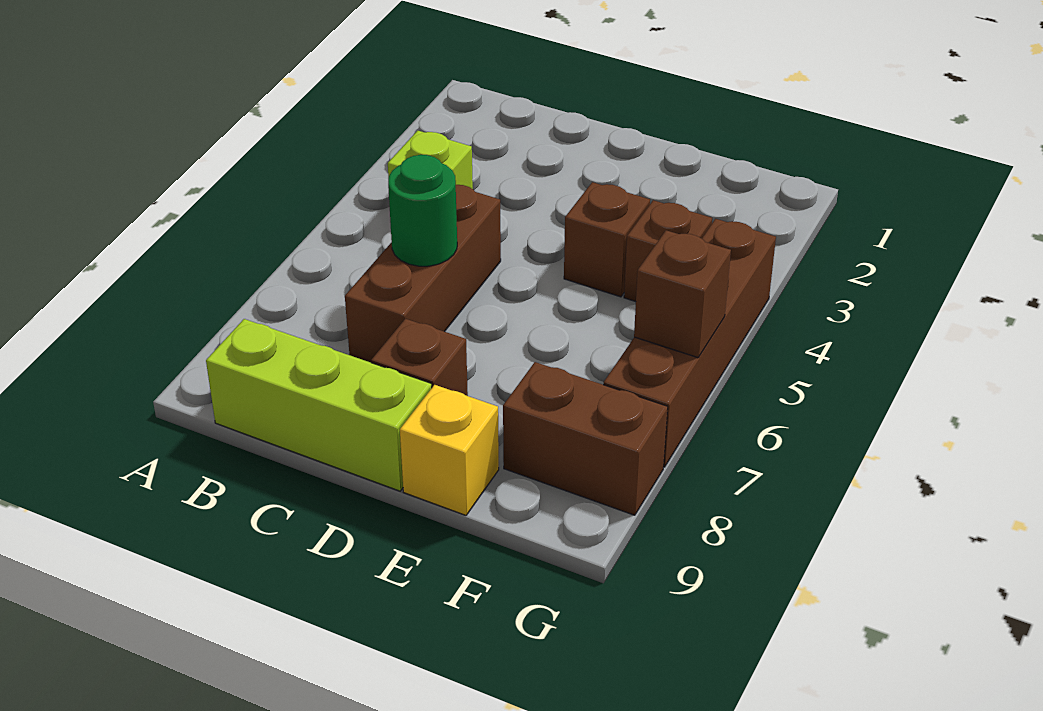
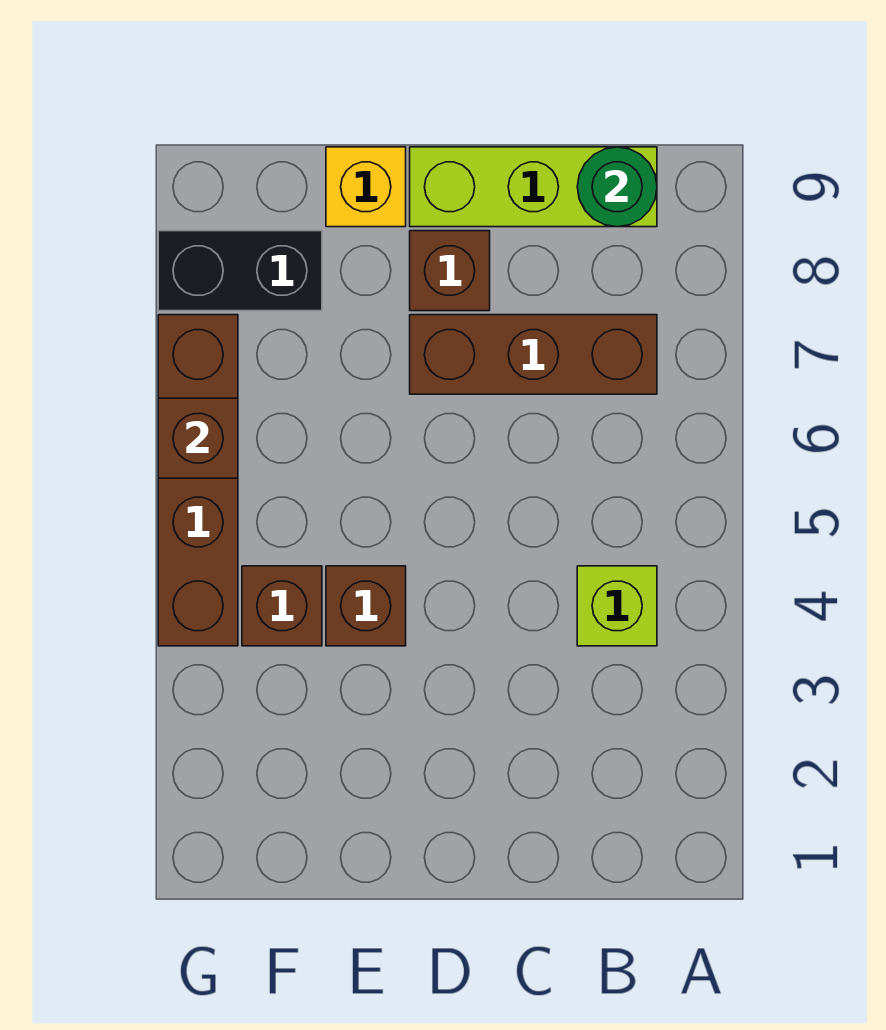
brown 1x3 brick [345,185,501,362] -> brown 1x3 brick turned to [410,315,657,394]
green 1x1 round brick [388,155,457,266] -> green 1x1 round brick moved to [577,147,657,227]
brown 1x2 brick [503,362,668,515] -> black 1x2 brick [158,231,322,311]

